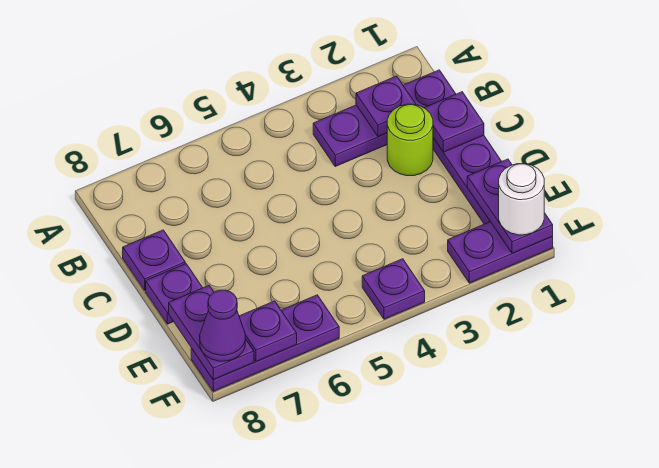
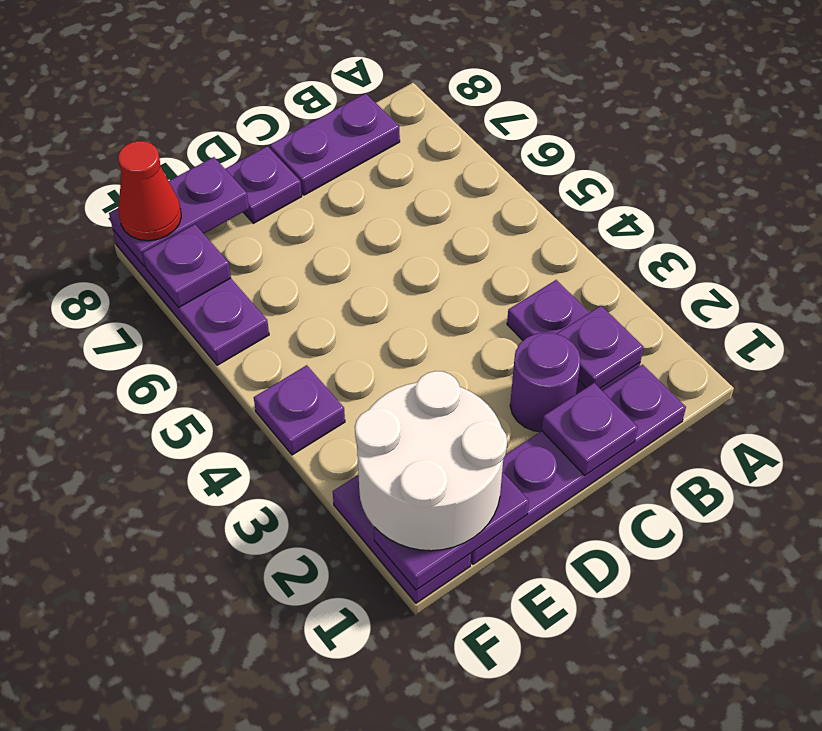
lime 1x1 round brick [387,104,433,176] -> purple 1x1 round brick [510,333,581,432]
purple 1x1 plate [123,230,185,290] -> purple 1x2 plate [270,93,400,195]
white 1x1 round brick [499,164,544,235] -> white 2x2 round brick [355,371,507,551]
purple 1x1 cone [200,290,245,361] -> red 1x1 cone [118,141,181,241]

